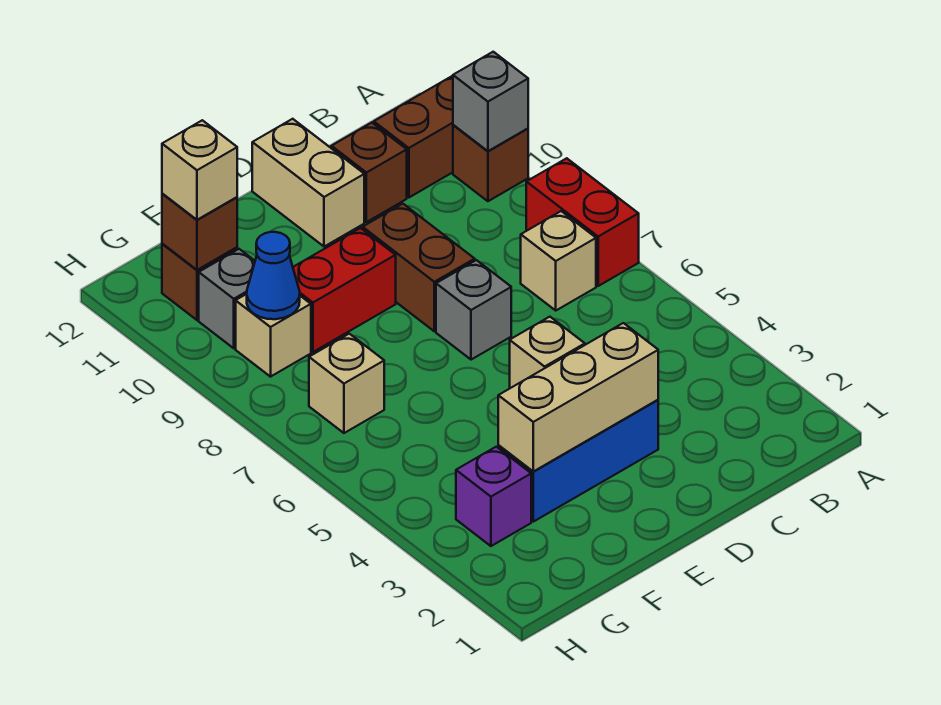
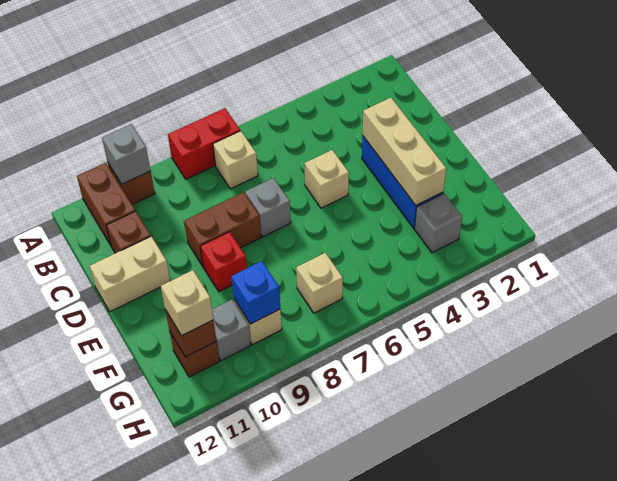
red 1x2 brick [293,228,396,352] -> red 1x1 brick [200,232,247,292]
purple 1x1 brick [456,447,531,546] -> grey 1x1 brick [414,193,462,253]
blue 1x1 cone [247,232,300,319] -> blue 1x1 brick [231,261,280,324]

